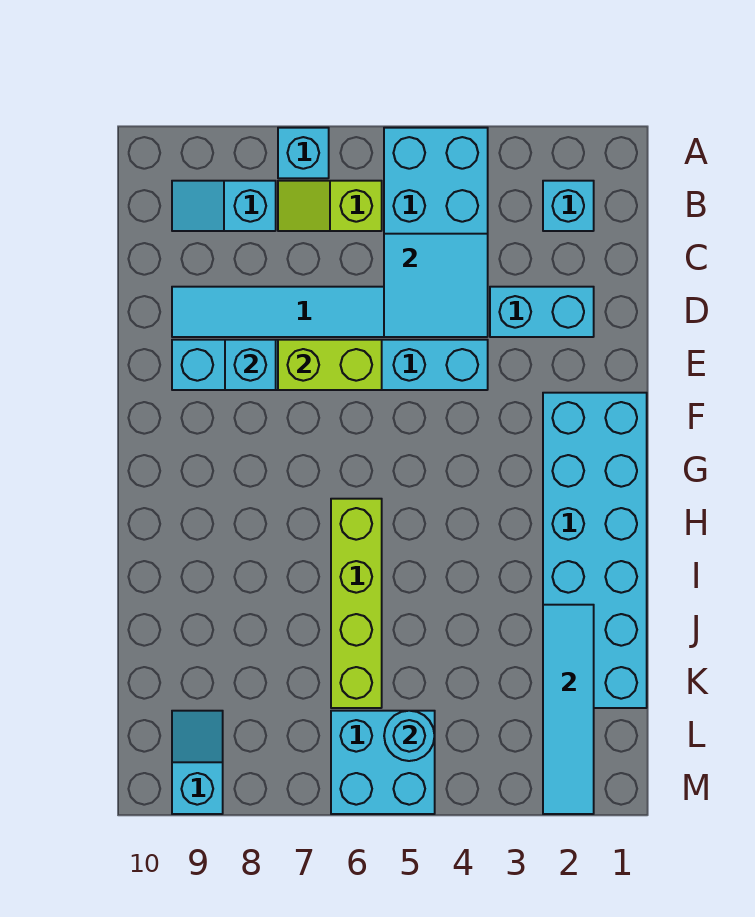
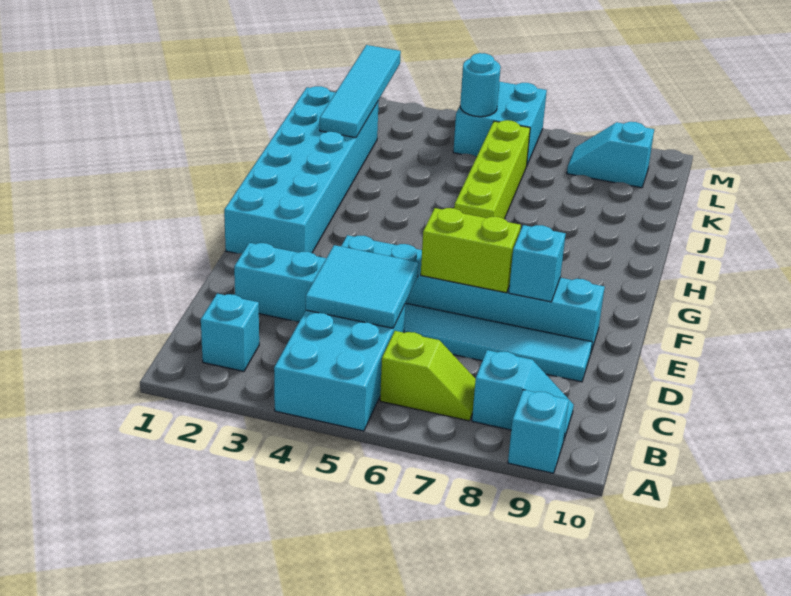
cyan 1x1 brick [278,128,329,178] -> cyan 1x1 brick moved to [508,390,569,473]
cyan 1x2 slope [172,711,223,814] -> cyan 1x2 slope turned to [567,122,654,188]

